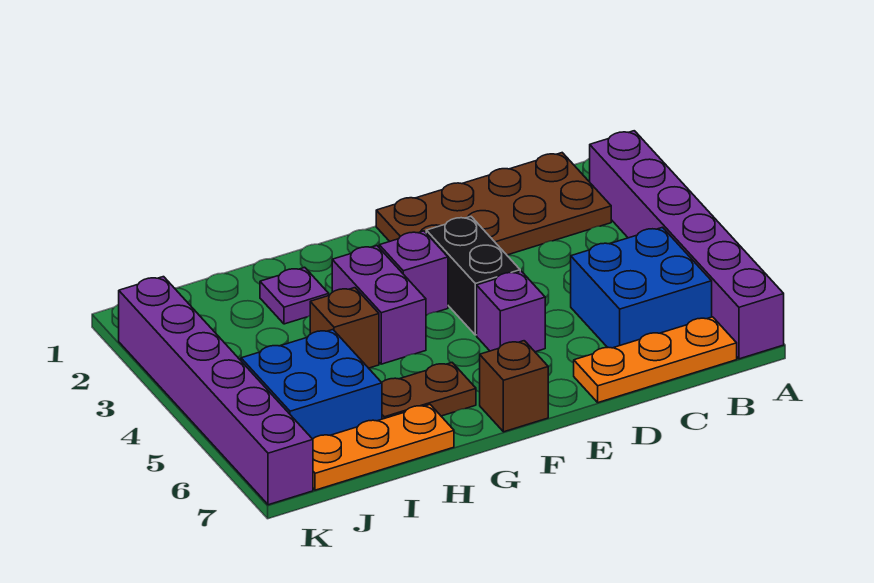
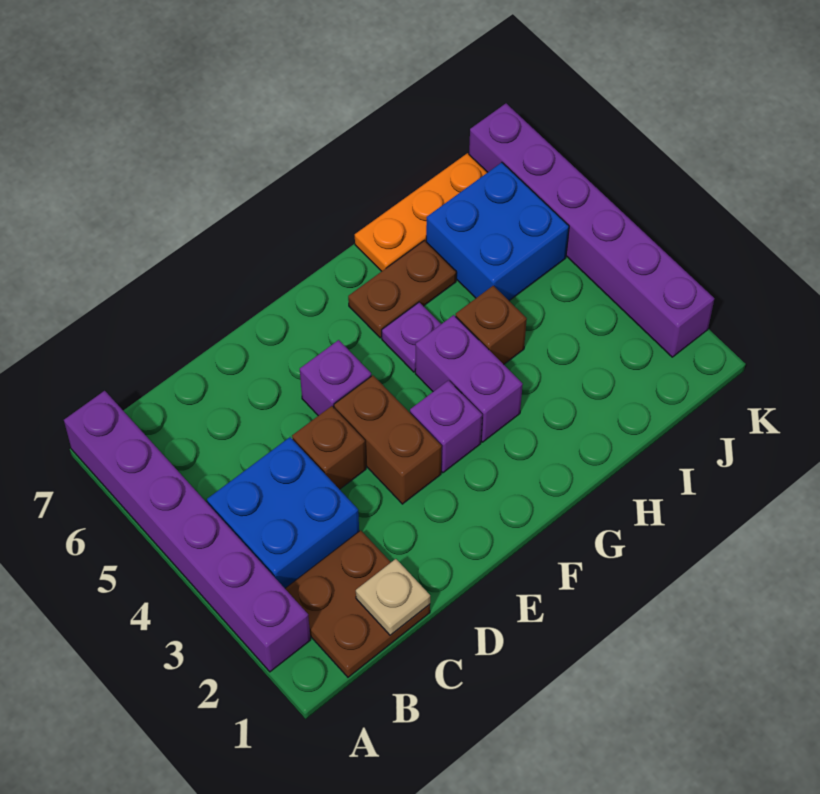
brown 2x4 plate [376,153,611,255] -> brown 2x2 plate [285,530,430,677]
blue 2x2 brick [571,227,712,348] -> blue 2x2 brick moved to [207,437,359,588]
orange 1x3 plate [574,317,737,403] -> none
none -> tan 1x1 plate [356,559,430,635]
black 1x2 brick [426,217,520,335] -> brown 1x2 brick [334,375,442,504]
brown 1x1 brick [480,341,548,432] -> brown 1x1 brick moved to [292,406,366,489]
purple 1x1 plate [260,267,329,324] -> purple 1x1 plate moved to [382,302,441,372]

